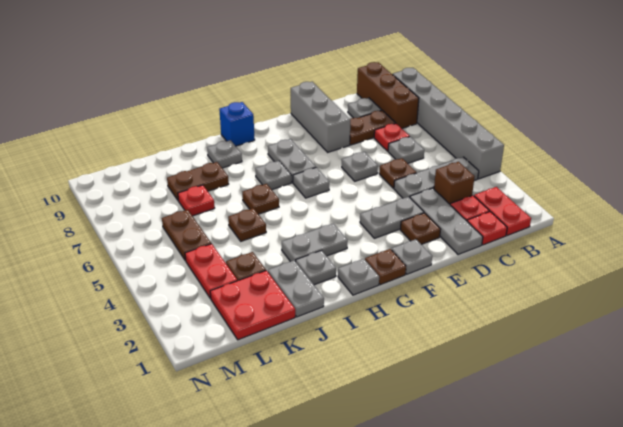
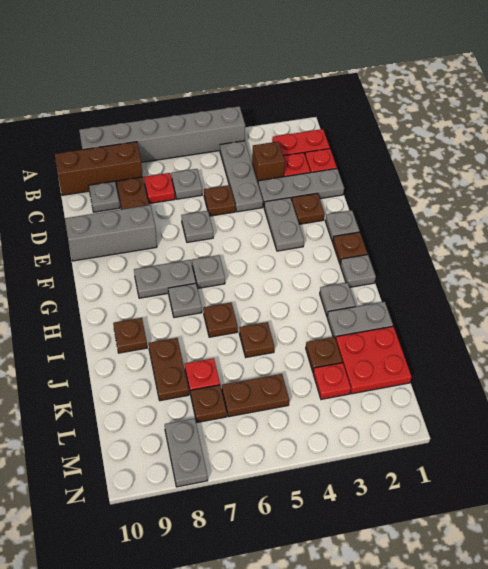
grey 1x2 plate [282,224,348,262] -> grey 1x2 plate moved to [165,418,208,487]
blue 1x1 brick [219,102,255,146] -> none
grey 1x1 plate [207,140,242,168] -> brown 1x1 plate [113,318,147,353]
red 1x2 plate [185,244,237,299] -> red 1x1 plate [313,363,351,399]
none -> brown 1x1 plate [190,385,227,422]

